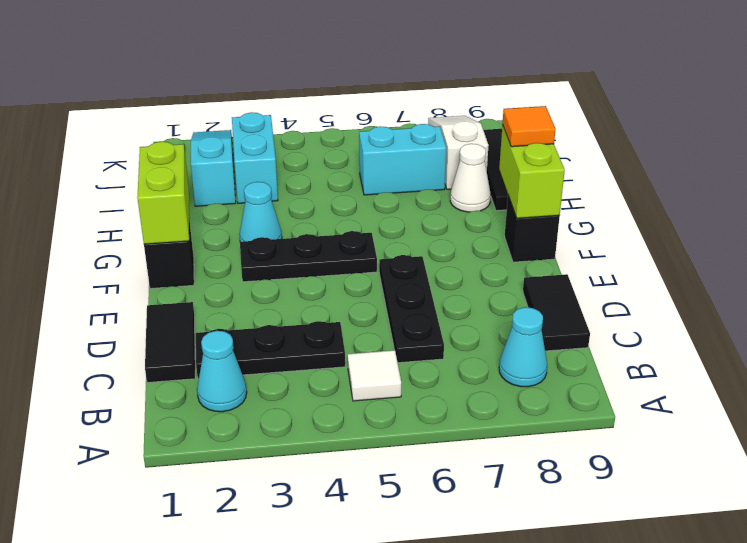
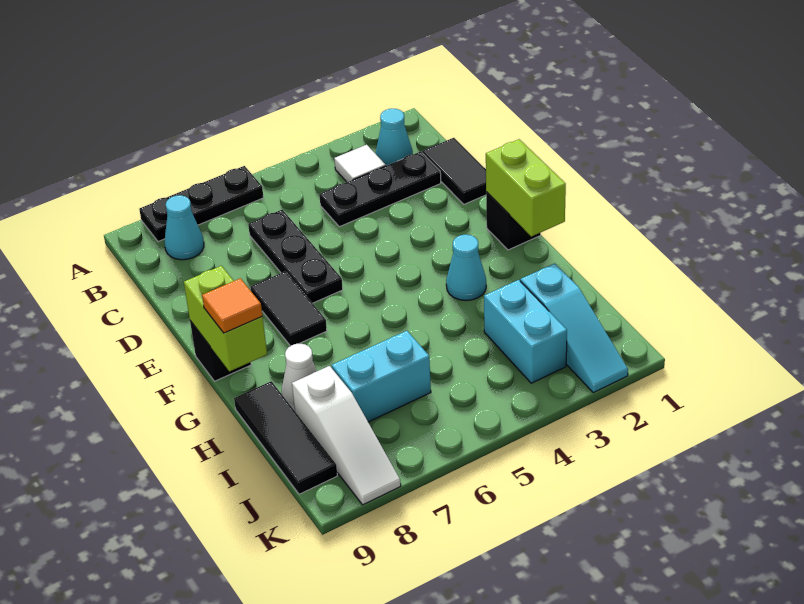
white 1x1 tile [348,350,401,401] -> white 1x1 tile moved to [334,145,386,182]
black 1x2 tile [523,274,590,351] -> black 1x2 tile moved to [250,271,327,346]
black 1x3 plate [240,231,377,282] -> black 1x3 plate moved to [139,166,264,242]

